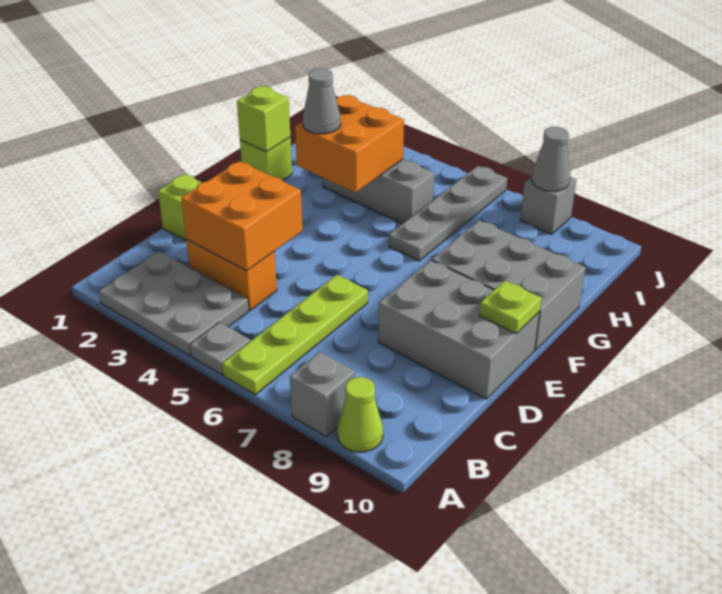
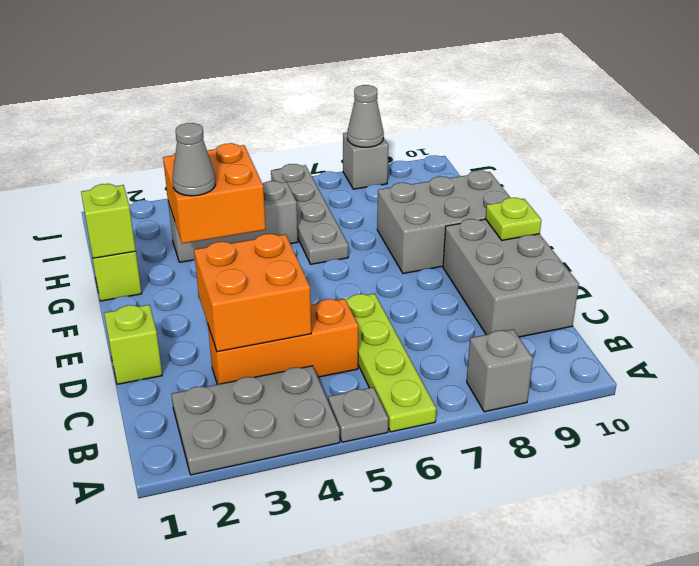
lime 1x1 cone [337,377,383,452] -> none
orange 1x2 brick [186,239,277,310] -> orange 1x3 brick [208,299,358,384]
grey 2x3 brick [378,260,540,399] -> grey 2x3 brick turned to [443,219,579,337]

